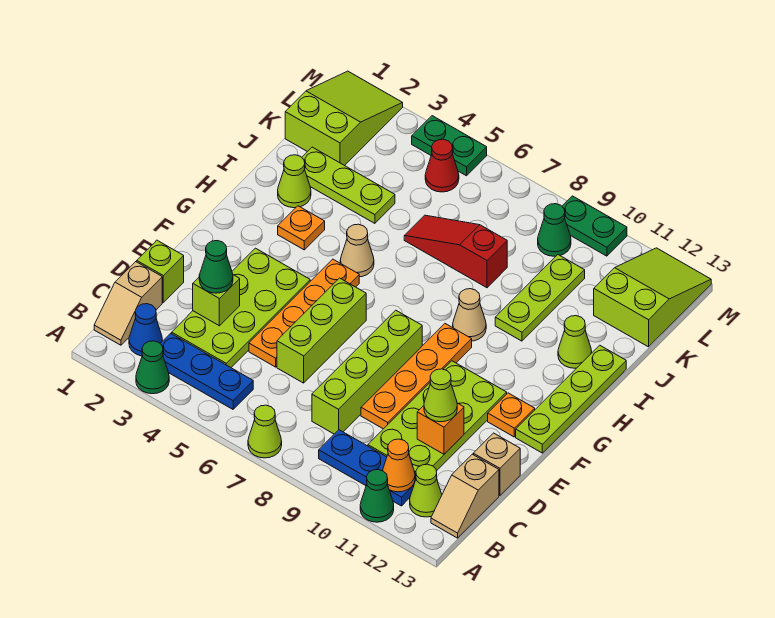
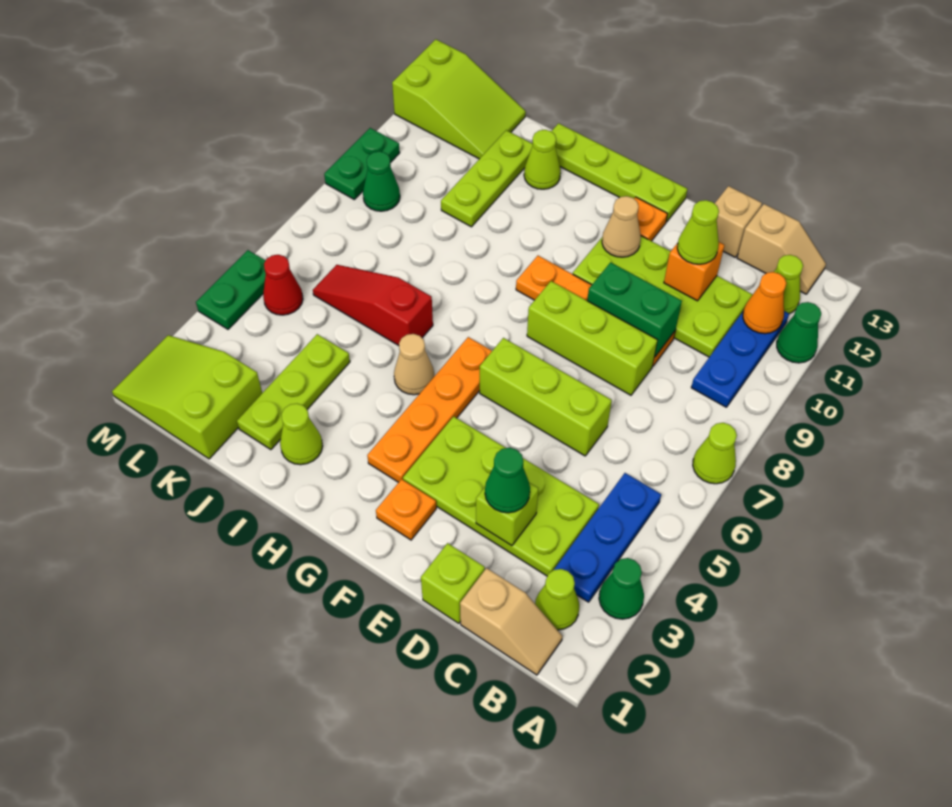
blue 1x1 cone [129,304,162,356] -> lime 1x1 cone [535,569,579,630]
lime 1x4 brick [312,310,422,434] -> lime 1x3 brick [527,281,658,395]
orange 1x4 plate [249,259,359,367] -> orange 1x4 plate turned to [367,337,492,482]
none -> green 1x2 brick [587,262,682,357]
orange 1x1 plate [278,206,325,250] -> orange 1x1 plate moved to [376,479,436,540]
tan 1x1 cone [453,289,486,341] -> tan 1x1 cone moved to [602,196,641,257]
lime 1x3 plate [495,255,585,341] -> lime 1x3 plate turned to [441,130,533,227]
red 1x3 slope [404,215,507,288] -> red 1x3 slope turned to [313,265,433,346]
lime 2x3 slope [594,248,711,347] -> lime 2x3 slope turned to [392,39,526,159]

